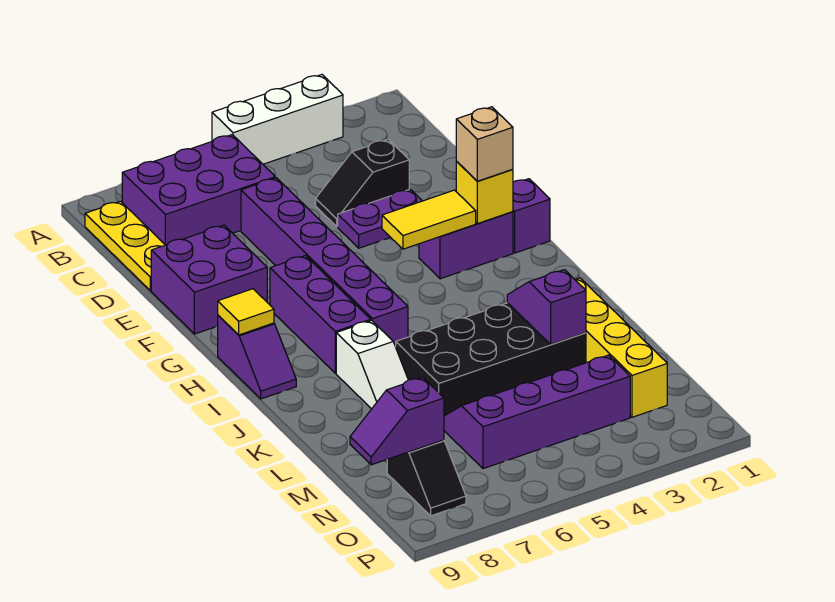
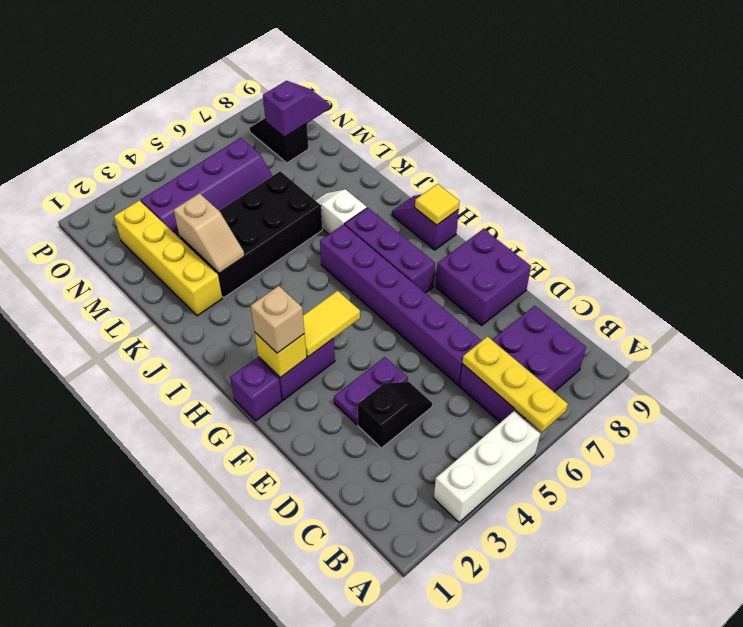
yellow 1x3 plate [85,201,165,291] -> yellow 1x3 plate moved to [462,337,568,432]
purple 1x2 slope [507,270,586,345] -> tan 1x2 slope [174,193,245,273]

